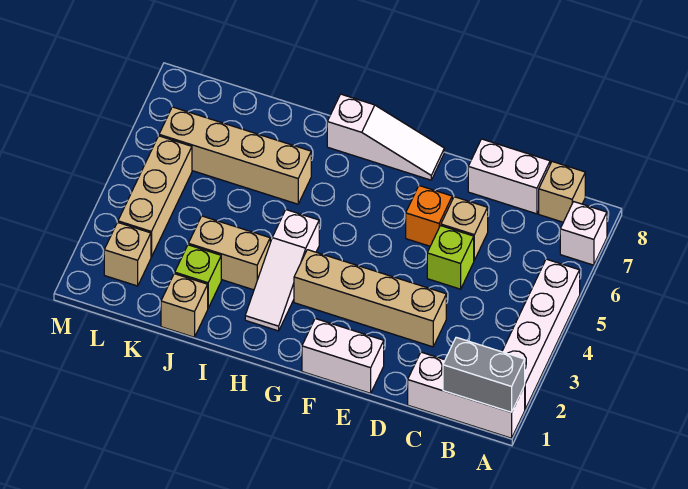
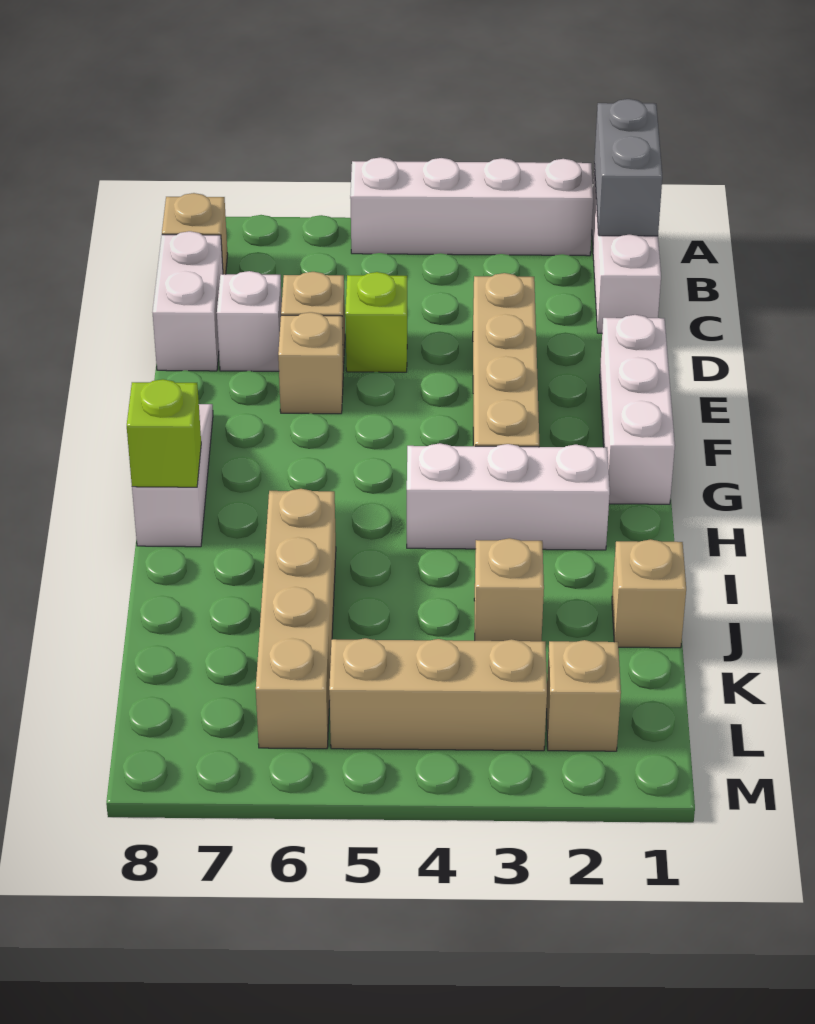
white 1x1 brick [560,202,607,265] -> white 1x1 brick moved to [217,271,282,371]
white 1x2 brick [302,319,384,393] -> white 1x3 brick [600,315,675,504]
orange 1x1 brick [406,186,452,246] -> tan 1x1 brick [278,312,343,414]
white 1x3 slope [245,209,319,331] -> white 1x3 brick [407,443,610,550]
tan 1x2 brick [188,216,270,290] -> tan 1x1 brick [474,538,544,641]
lime 1x1 brick [175,245,221,308] -> lime 1x1 brick moved to [127,379,201,487]

